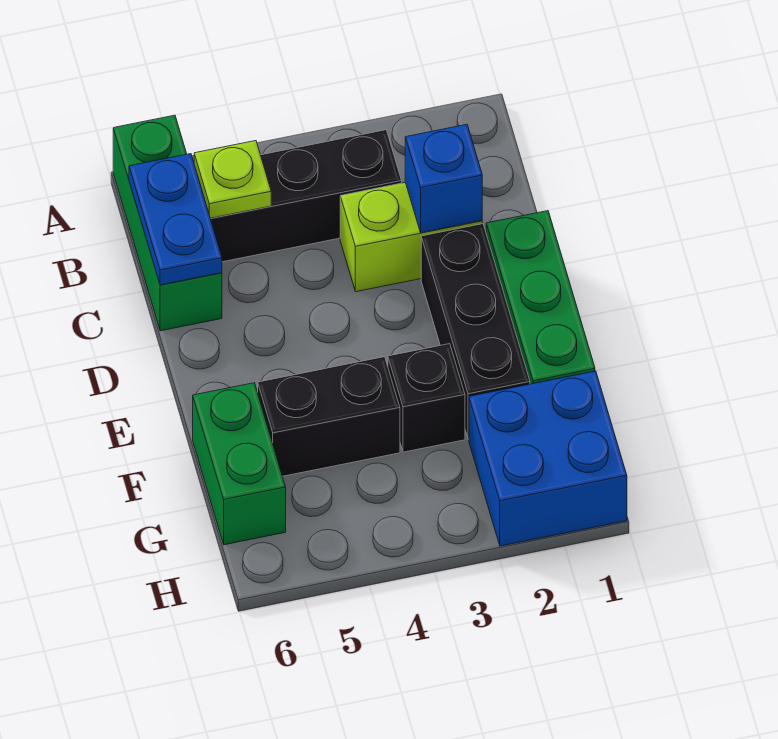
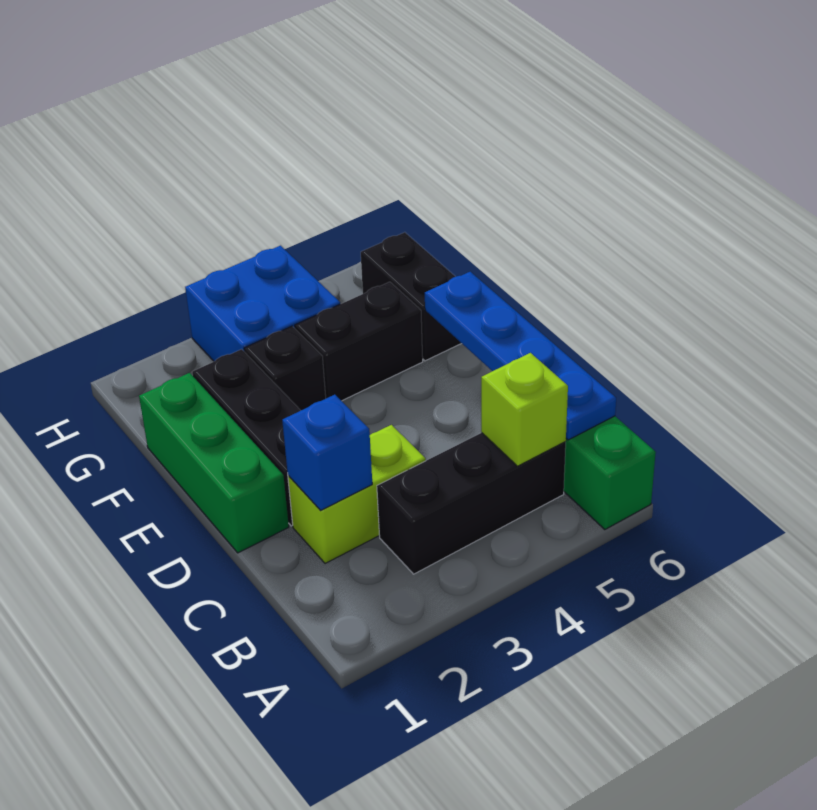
lime 1x1 plate [194,141,271,218] -> lime 1x1 brick [481,353,568,466]
blue 1x2 plate [129,154,222,285] -> blue 1x4 plate [425,272,616,440]
green 1x2 brick [193,383,286,545] -> black 1x2 brick [361,232,462,361]
blue 2x2 brick [469,371,627,546] -> blue 2x2 brick moved to [185,246,340,362]

